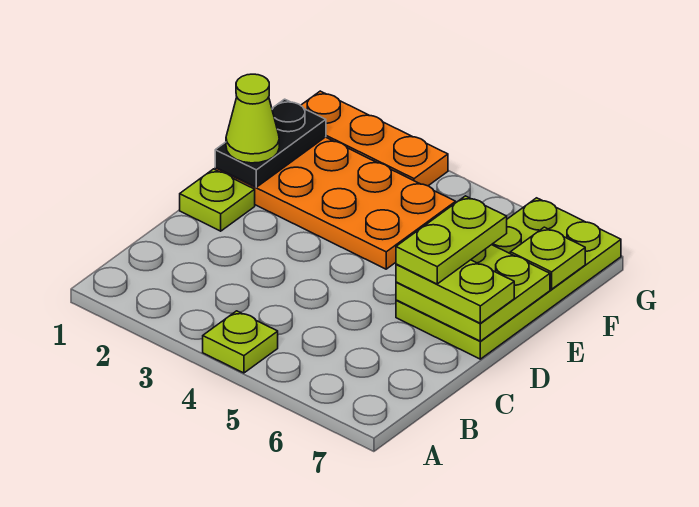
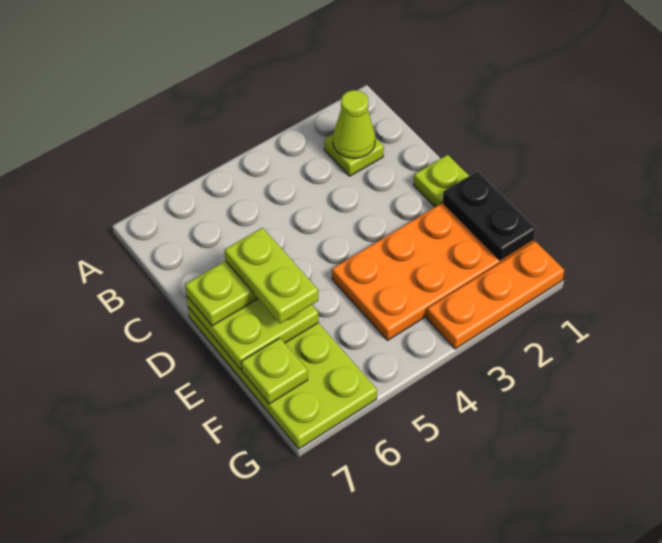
lime 1x1 plate [203,311,278,373] -> lime 1x1 plate moved to [324,135,384,176]
lime 1x1 cone [226,74,279,163] -> lime 1x1 cone moved to [333,90,375,159]

